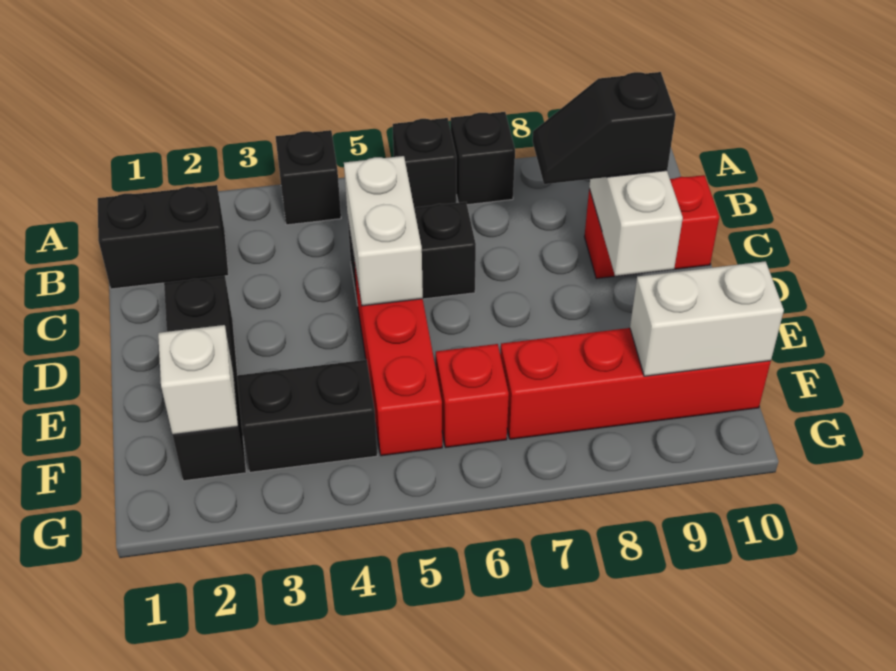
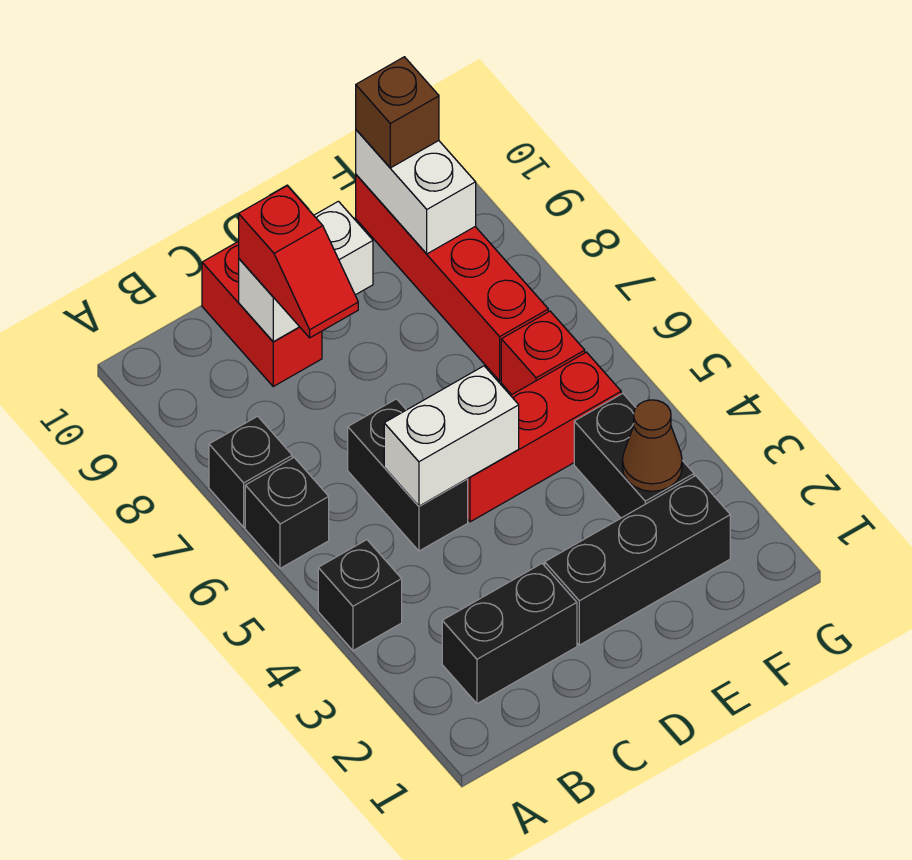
black 1x2 brick [98,185,229,289] -> black 1x2 brick turned to [442,564,577,704]
black 1x2 slope [533,72,676,184] -> red 1x2 slope [239,186,358,338]
white 1x1 brick [158,325,238,435] -> none
none -> brown 1x1 cone [622,400,682,491]
none -> brown 1x1 brick [356,57,439,168]

